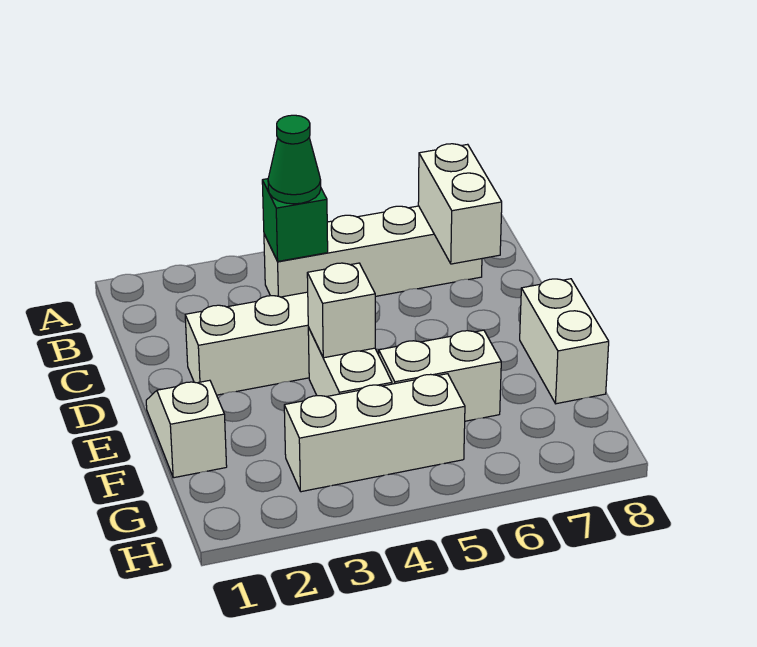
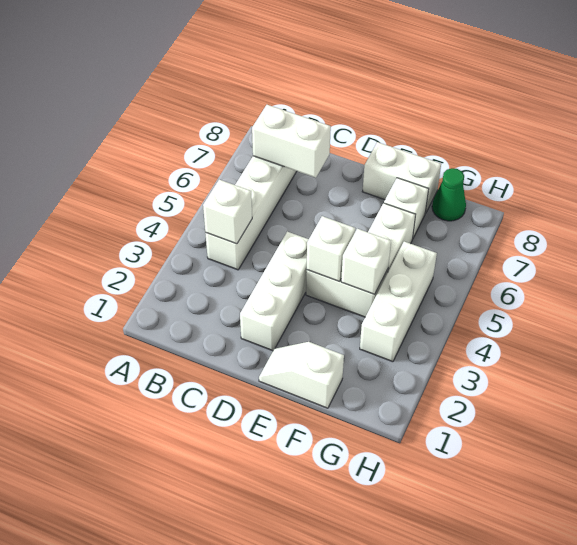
green 1x1 brick [262,179,328,261] -> white 1x1 brick [203,180,252,244]
green 1x1 cone [268,115,321,204] -> green 1x1 cone moved to [432,168,466,221]
none -> white 1x1 brick [341,229,391,294]
none -> white 1x1 brick [384,178,428,238]

